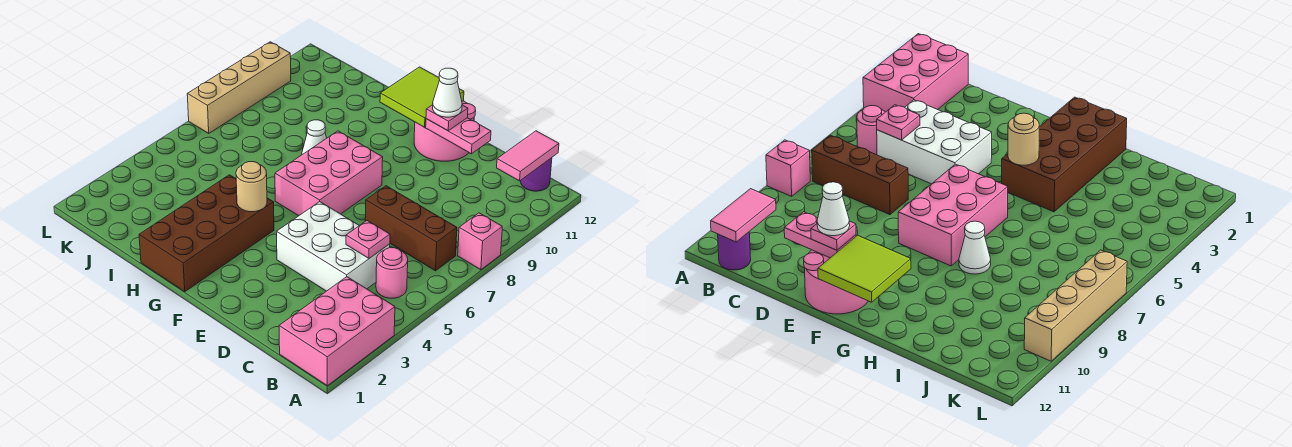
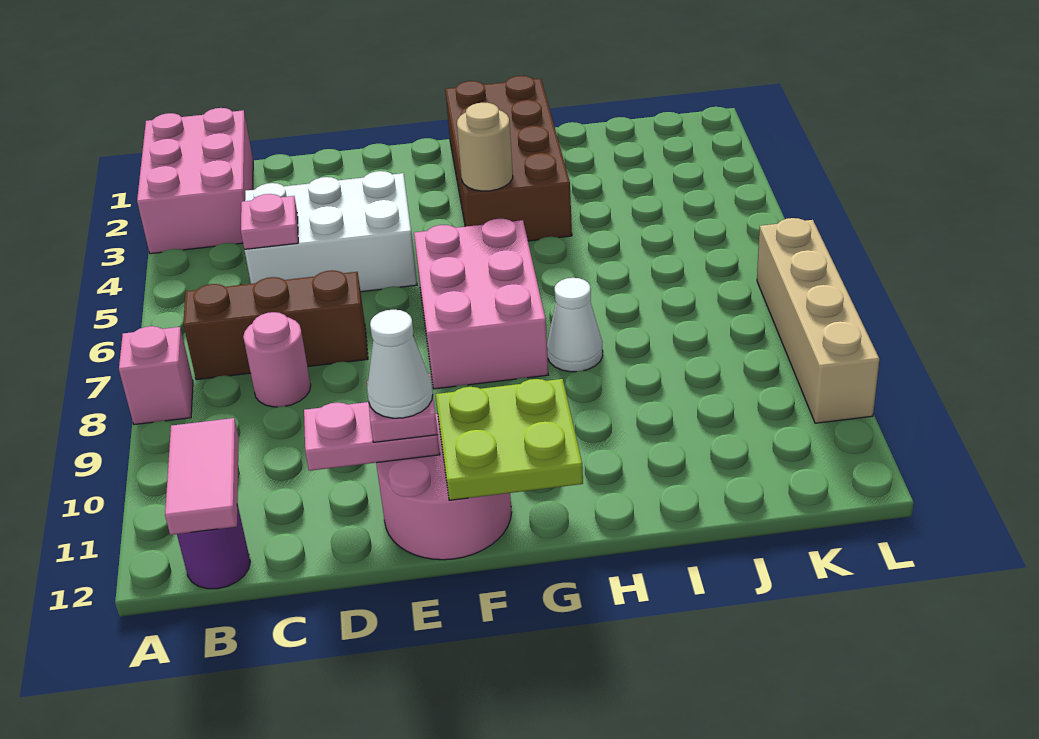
pink 1x1 round brick [376,248,408,298] -> pink 1x1 round brick moved to [243,312,311,407]
lime 2x2 tile [380,67,464,127] -> lime 2x2 plate [436,379,583,500]

